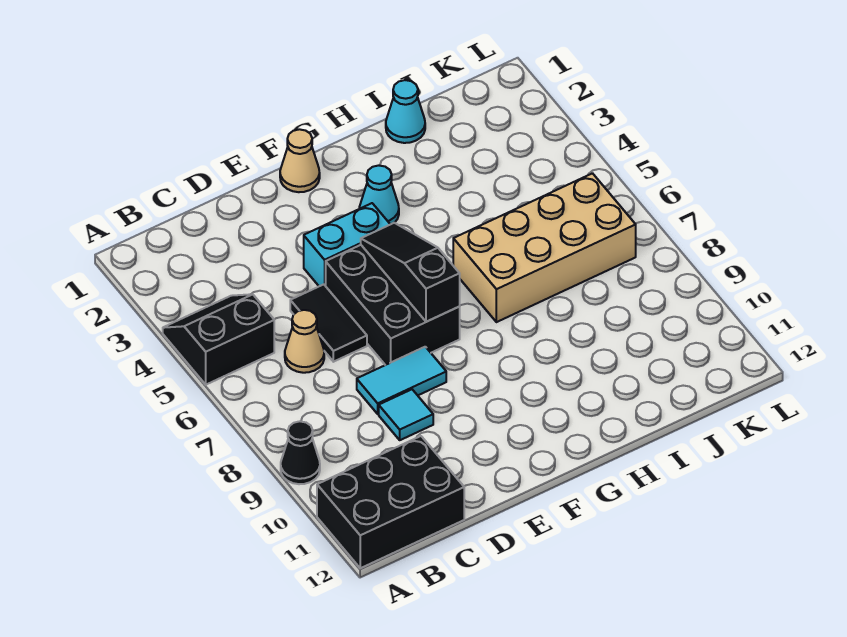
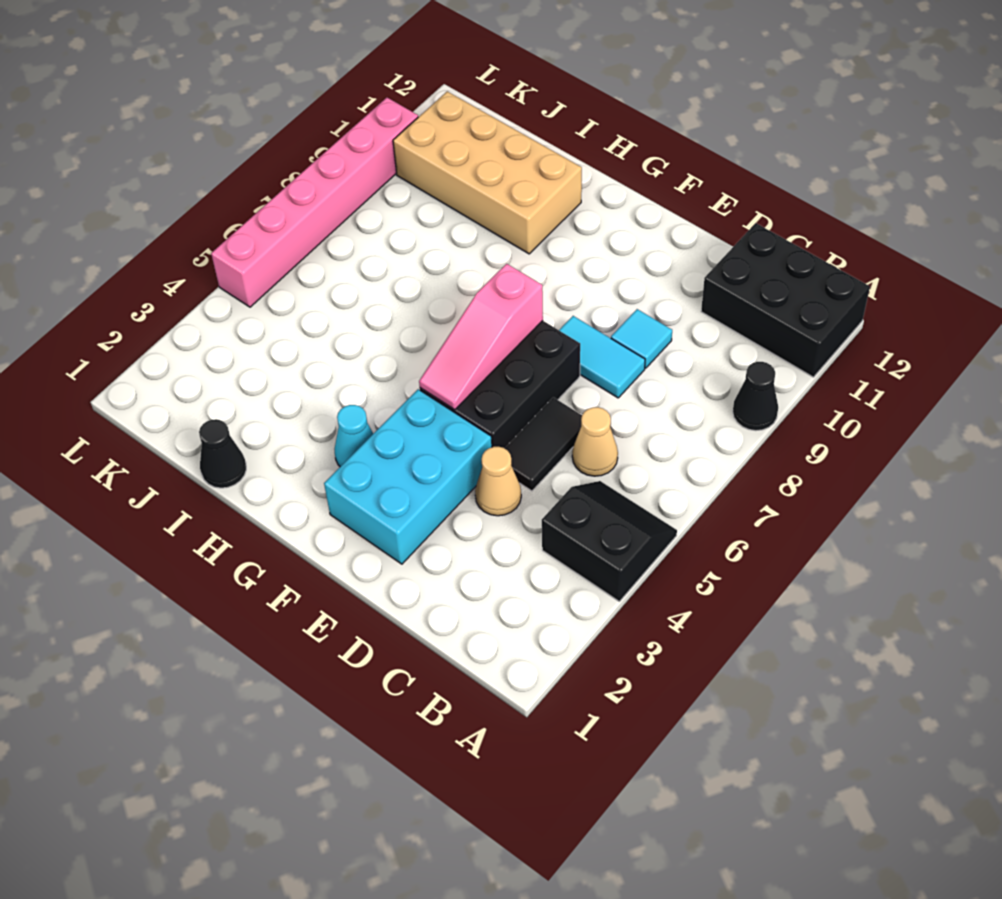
black 2x2 slope [163,294,274,385] -> black 2x2 slope turned to [542,481,677,601]
cyan 1x2 brick [304,203,390,286] -> cyan 2x3 brick [324,389,492,564]
tan 1x1 cone [280,129,320,192] -> tan 1x1 cone moved to [475,447,521,516]
black 1x3 slope [361,223,460,322] -> pink 1x3 slope [419,264,543,410]
tan 2x4 brick [453,173,636,322] -> tan 2x4 brick moved to [393,91,582,254]
cyan 1x1 cone [386,80,425,143] -> black 1x1 cone [199,419,246,488]
none -> pink 1x6 brick [211,98,418,307]

